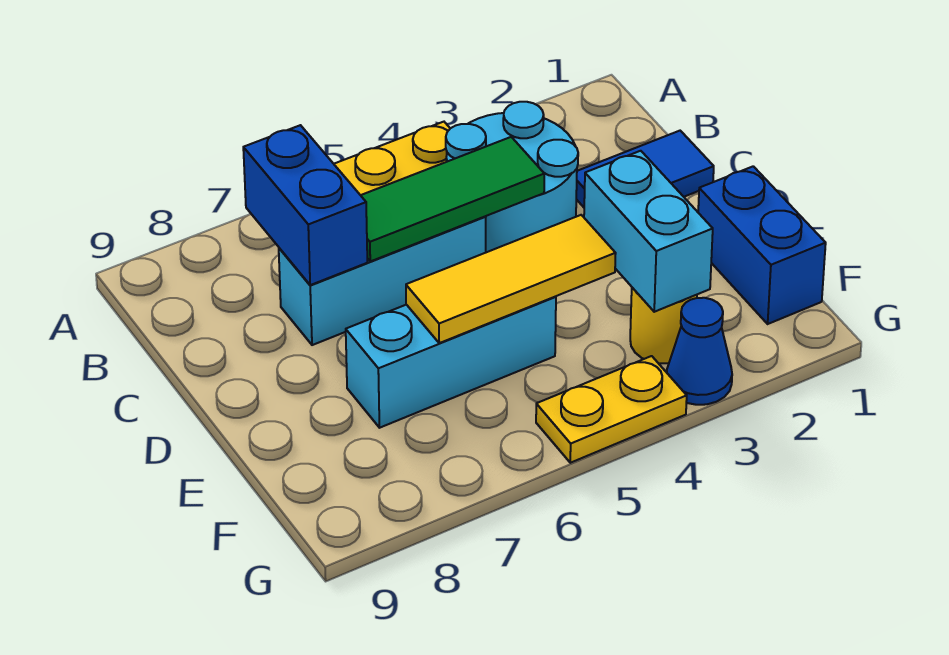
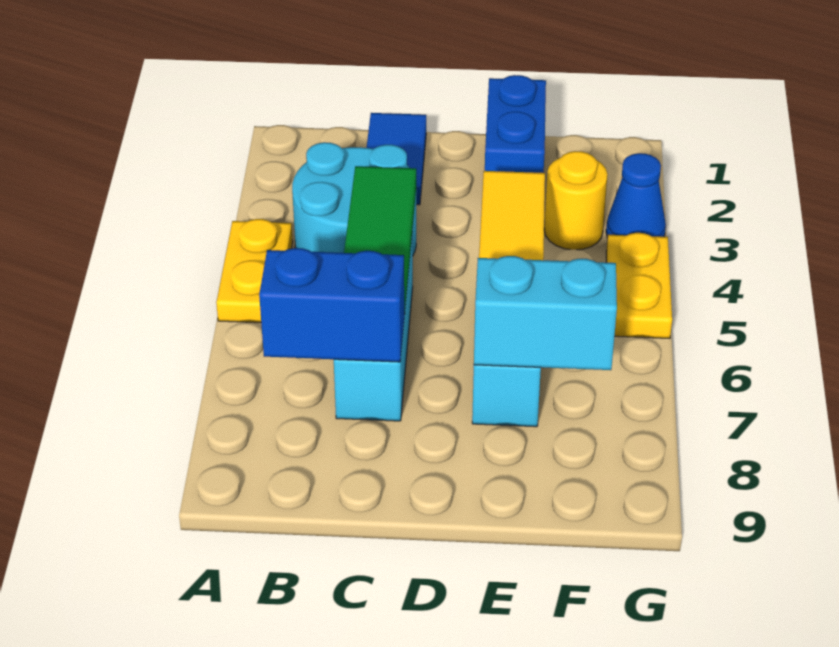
blue 1x2 brick [698,166,826,324] -> blue 1x2 brick turned to [485,75,546,173]
cyan 1x2 brick [584,151,713,312] -> cyan 1x2 brick moved to [474,256,617,370]

